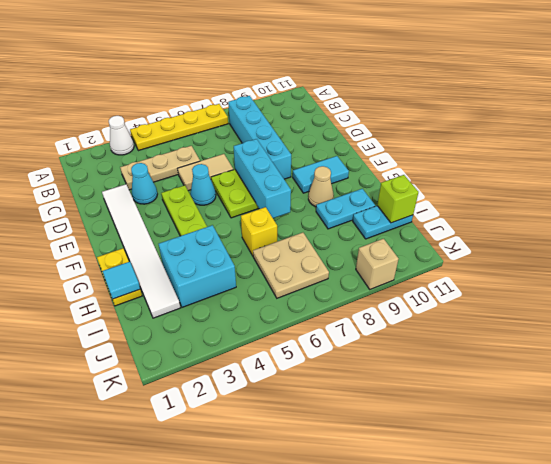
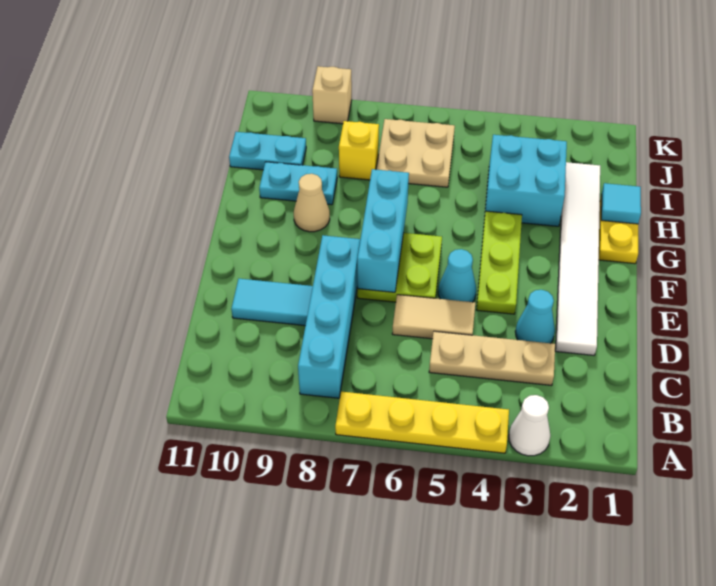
cyan 1x2 tile [293,156,349,193] -> cyan 1x2 tile moved to [231,279,313,326]
yellow 1x1 brick [241,207,277,256] -> yellow 1x1 brick moved to [339,121,379,180]
lime 1x1 brick [377,175,418,223] -> none

